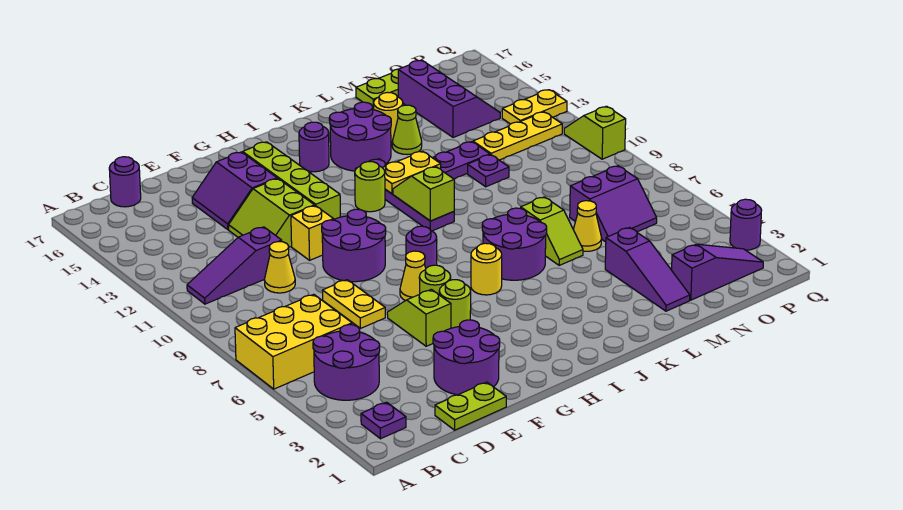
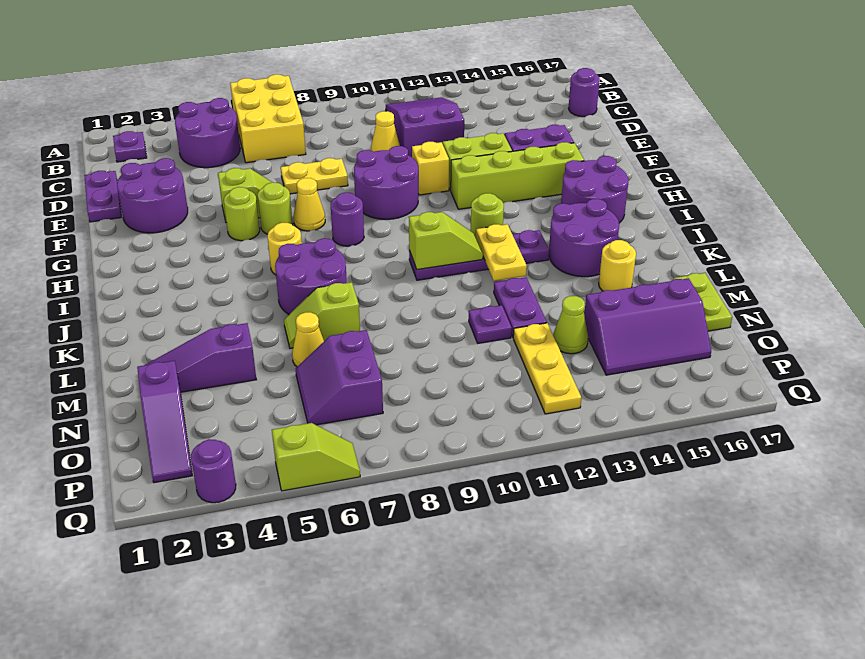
purple 1x3 slope [187,227,282,304] -> purple 2x3 slope [386,97,464,157]
lime 1x2 plate [435,382,506,430] -> purple 1x2 plate [84,171,121,222]
purple 1x1 round brick [299,122,329,172] -> purple 2x2 round brick [561,156,629,223]
lime 1x1 cone [392,105,422,155] -> lime 1x1 cone moved to [553,296,588,354]
yellow 1x2 plate [502,90,567,124] -> none
lime 1x2 slope [564,106,626,159] -> lime 1x2 slope moved to [272,423,360,491]

